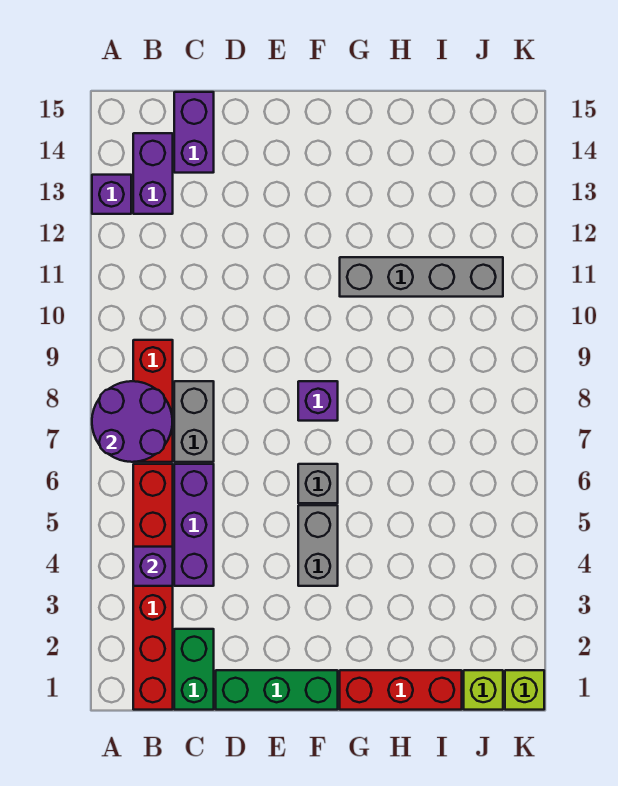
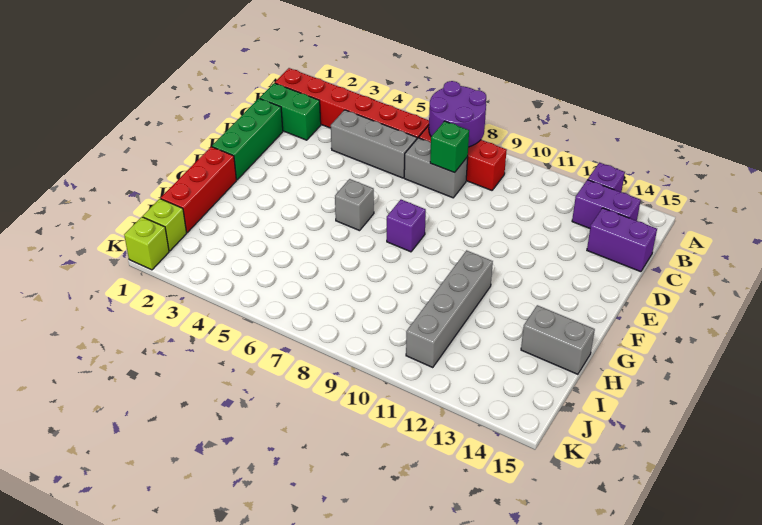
purple 1x1 brick [133,547,173,586] -> none
purple 1x3 brick [174,464,214,586] -> grey 1x3 brick [331,110,417,178]
none -> green 1x1 brick [430,121,469,173]
grey 1x2 brick [298,505,338,586] -> grey 1x2 brick moved to [521,305,595,374]

